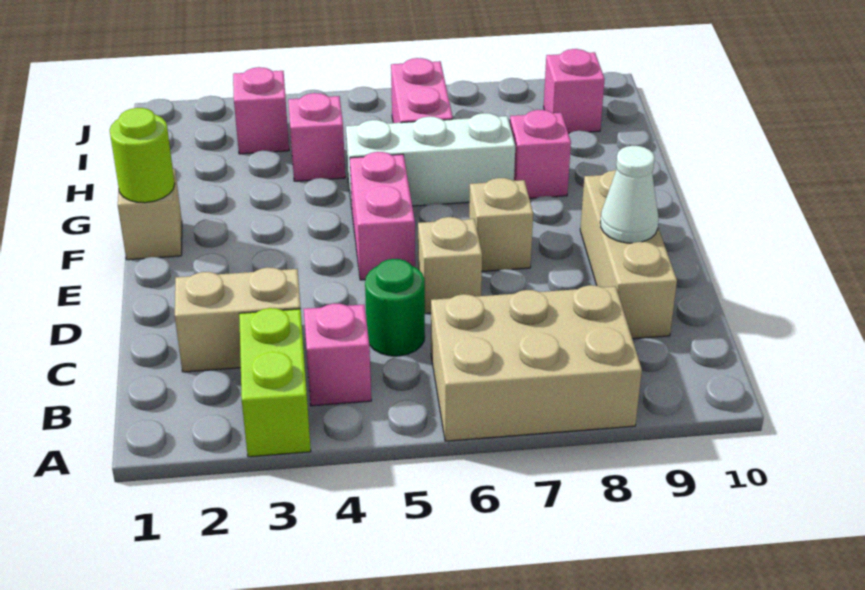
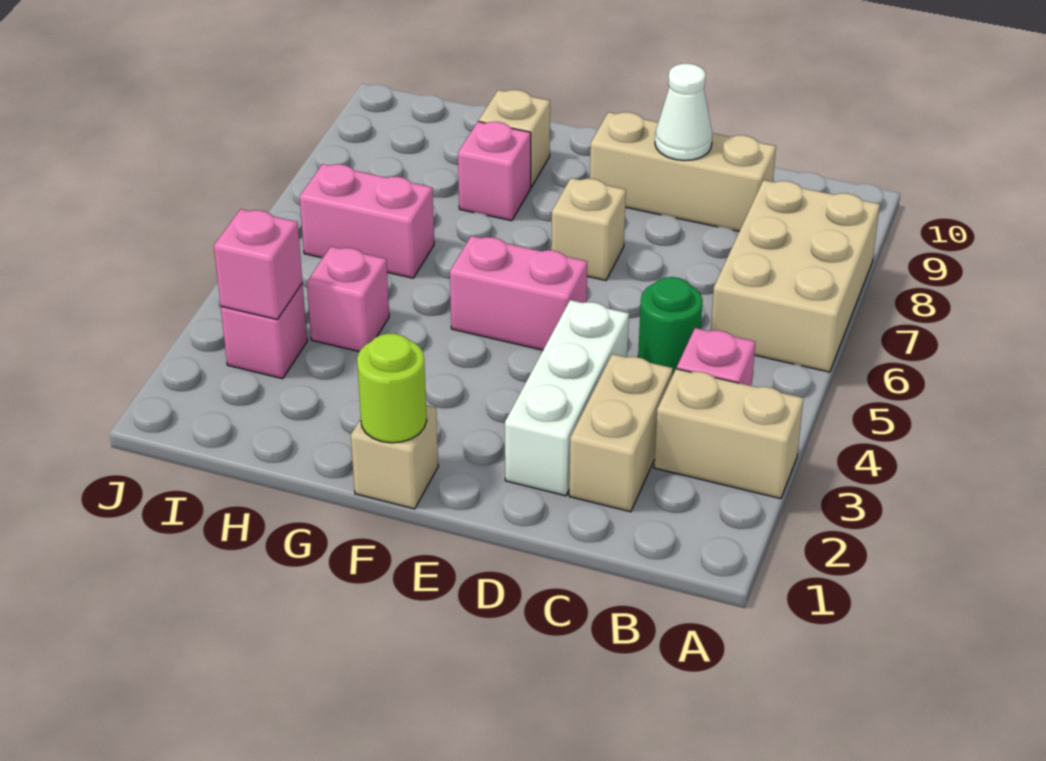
lime 1x2 brick [239,308,311,457] -> tan 1x2 brick [654,369,804,499]
tan 1x1 brick [418,217,482,314] -> tan 1x1 brick moved to [479,90,550,187]
white 1x3 brick [346,113,515,207] -> white 1x3 brick moved to [505,300,629,496]
pink 1x1 brick [544,49,605,133] -> pink 1x1 brick moved to [214,209,302,319]

